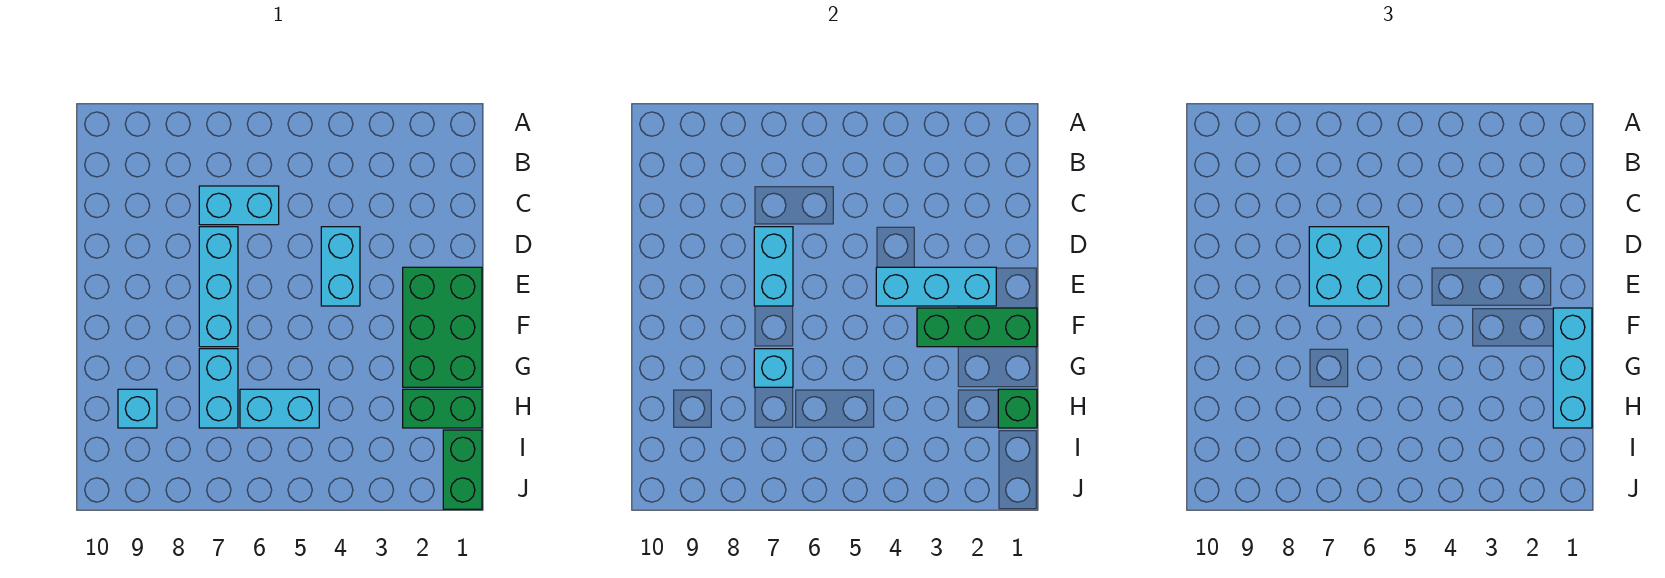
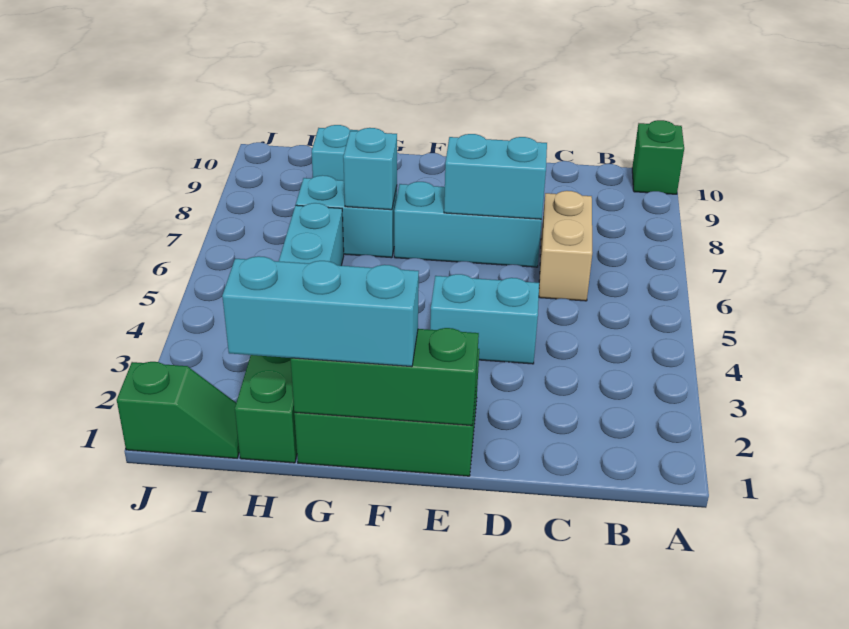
cyan 1x2 brick [199,186,279,225] -> tan 1x2 brick [539,191,592,301]
cyan 2x2 brick [1309,227,1389,306] -> none
cyan 1x3 brick [876,267,996,306] -> none
green 1x3 brick [917,308,1037,347] -> green 1x3 brick turned to [291,328,479,426]
green 1x1 brick [998,389,1037,428] -> green 1x1 brick moved to [632,120,684,194]
green 1x2 brick [443,430,482,509] -> green 1x2 slope [117,362,239,458]

